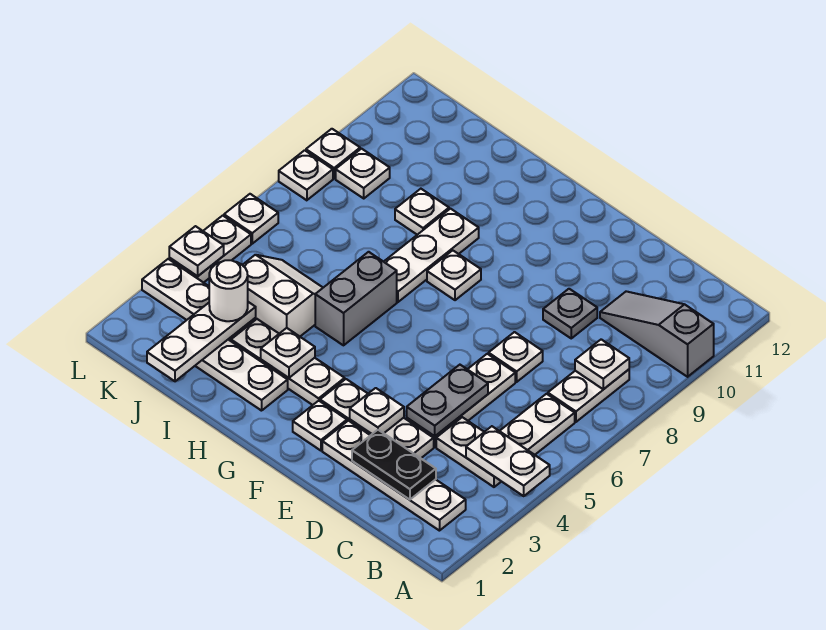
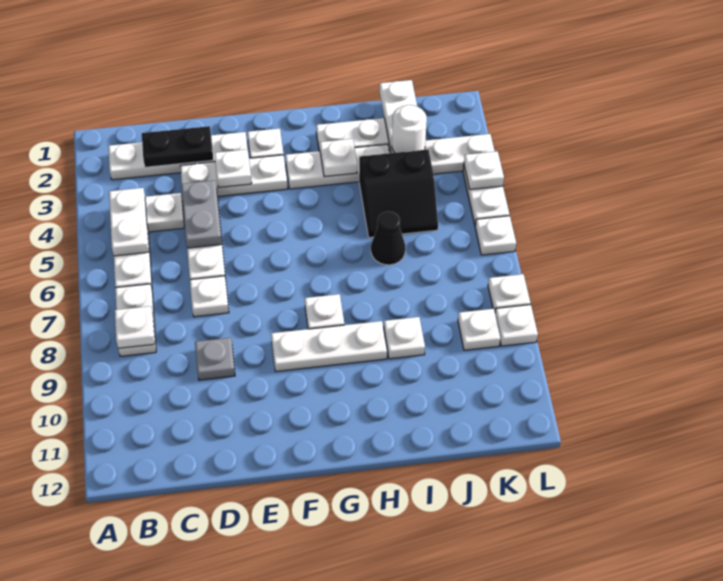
white 1x2 plate [466,426,550,496] -> white 1x2 plate turned to [109,188,149,256]
grey 1x3 slope [600,291,714,377] -> none
grey 1x2 brick [315,252,397,345] -> none
white 1x3 plate [384,209,479,302] -> white 1x3 plate turned to [271,321,387,371]
white 2x2 slope [243,255,323,336] -> black 2x2 slope [359,149,438,238]
none -> black 1x1 cone [371,212,405,265]

